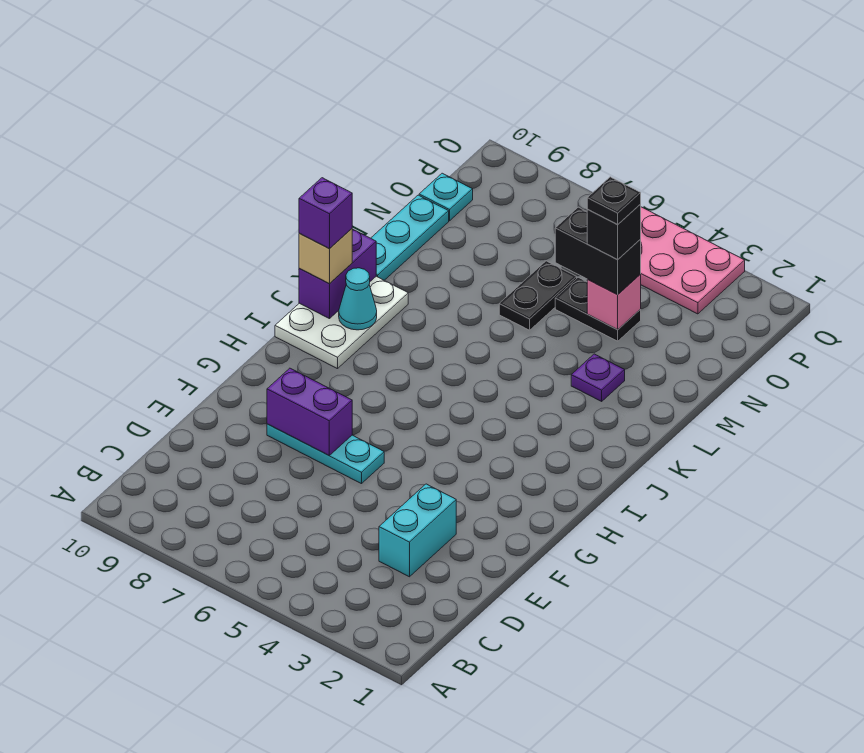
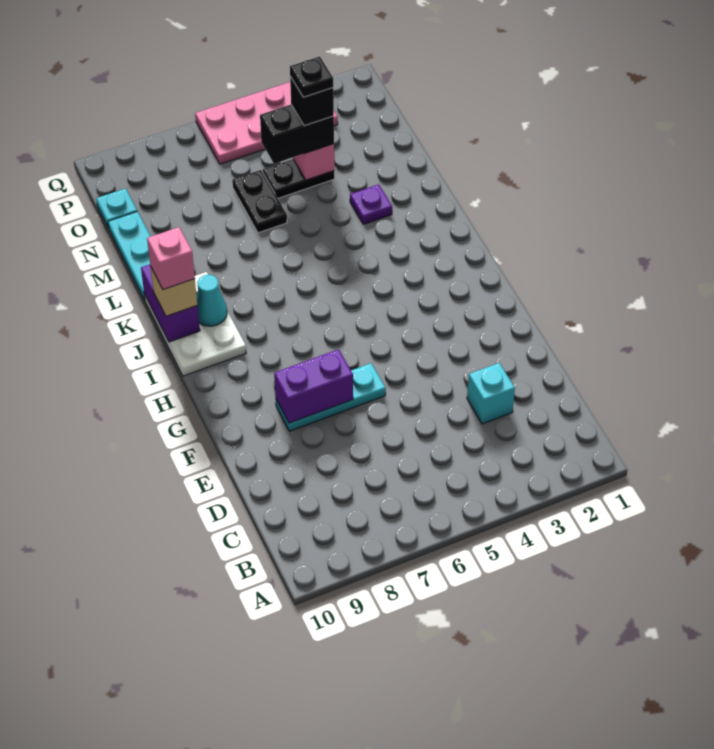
cyan 1x2 brick [379,484,456,577] -> cyan 1x1 brick [467,363,515,424]
purple 1x1 brick [299,178,352,249] -> pink 1x1 brick [147,227,195,290]

